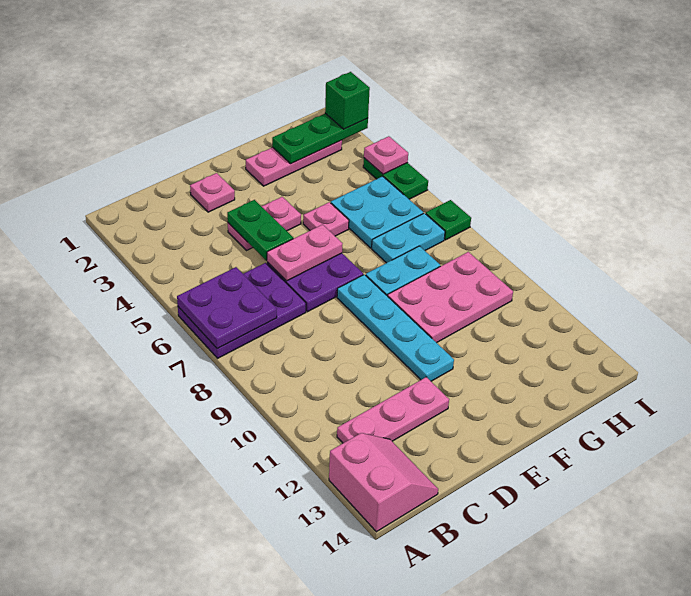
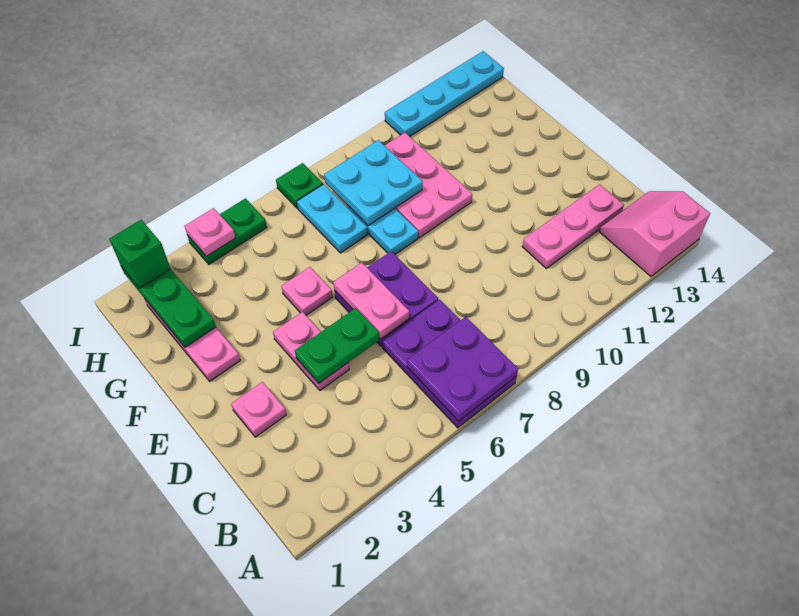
pink 1x3 plate [337,377,449,443] -> pink 1x3 plate turned to [522,184,624,269]
cyan 1x4 plate [337,275,454,381] -> cyan 1x4 plate moved to [385,51,504,136]
cyan 2x2 plate [331,176,423,248] -> cyan 2x2 plate moved to [324,140,423,225]

